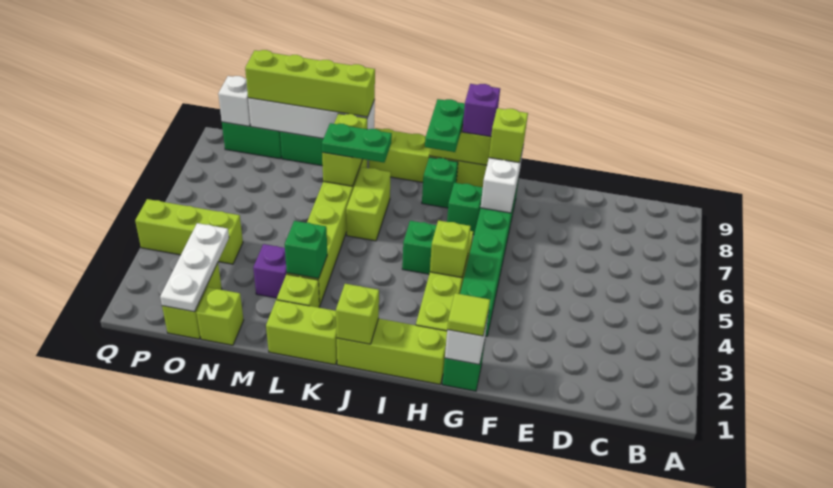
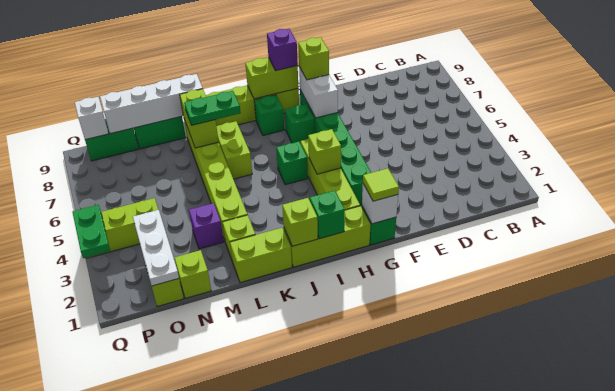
green 1x2 plate [425,99,465,152] -> green 1x2 plate moved to [73,205,110,258]
green 1x1 brick [285,221,327,278] -> green 1x1 brick moved to [310,191,345,239]
lime 1x4 brick [245,50,375,117] -> none

